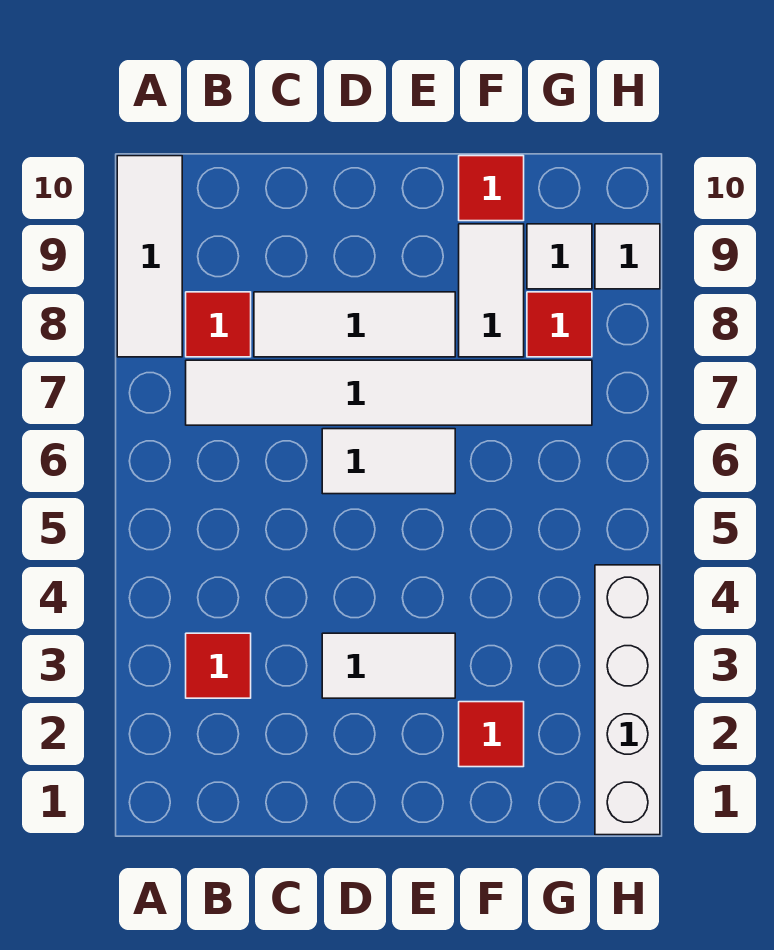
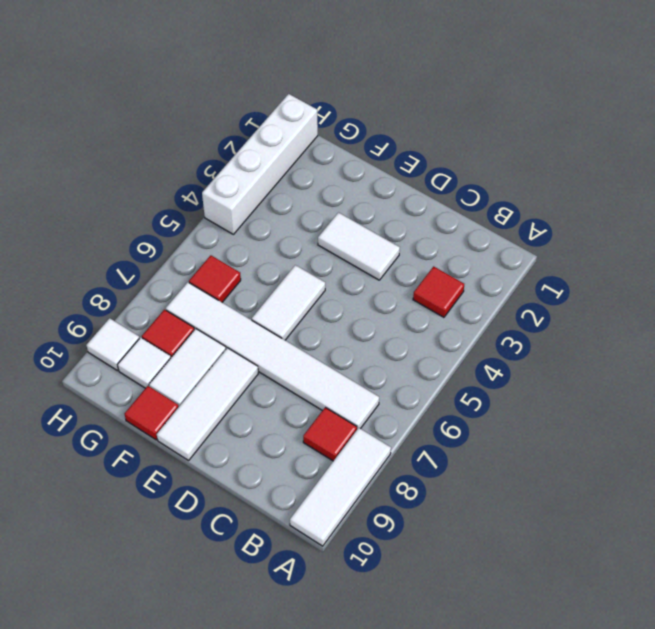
white 1x3 tile [254,292,455,357] -> white 1x3 tile turned to [157,348,258,460]
white 1x2 tile [322,429,455,494] -> white 1x2 tile turned to [252,265,325,340]
red 1x1 tile [459,702,524,767] -> red 1x1 tile moved to [189,255,241,302]

